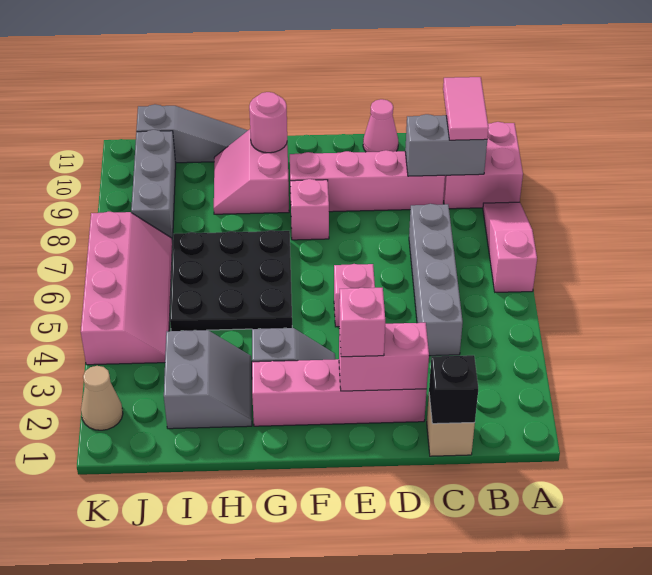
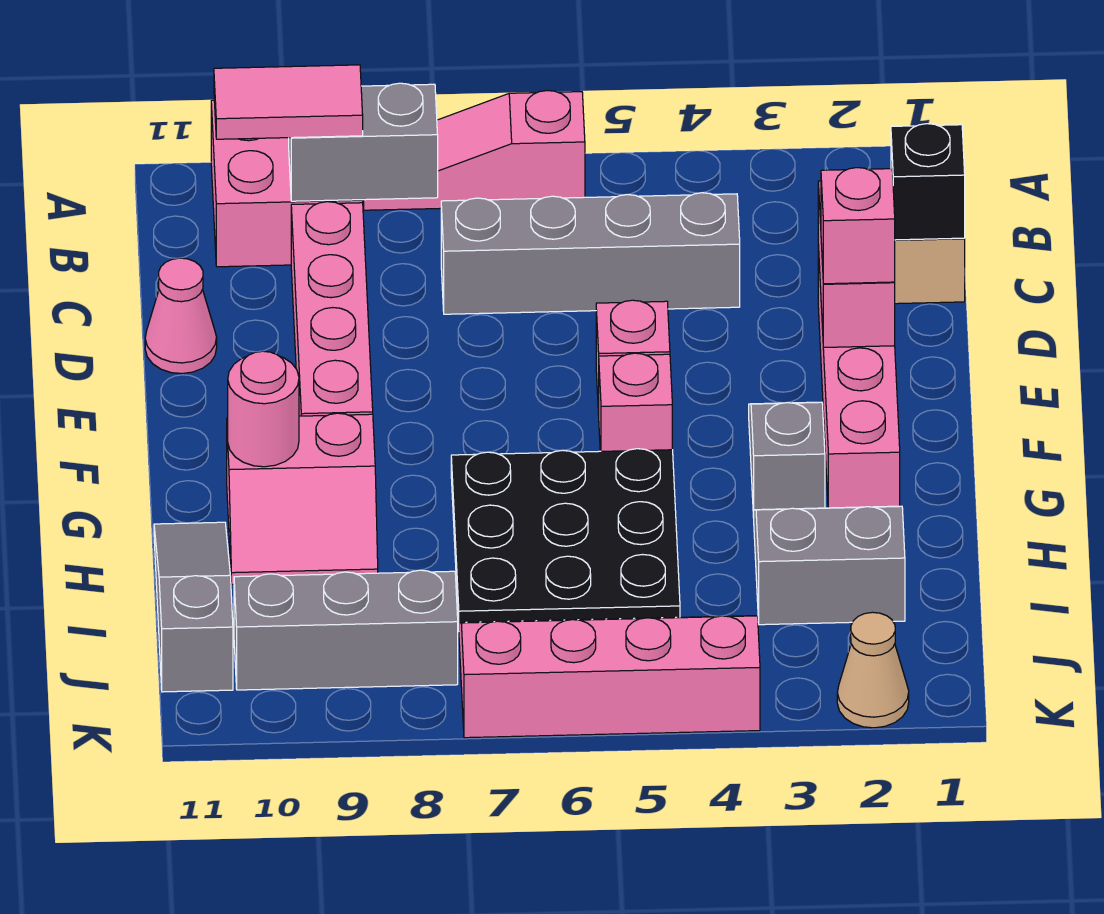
grey 1x2 brick [405,114,487,176] -> grey 1x2 brick turned to [289,83,438,201]
pink 1x1 brick [290,179,329,240] -> pink 1x1 brick moved to [599,353,672,451]

